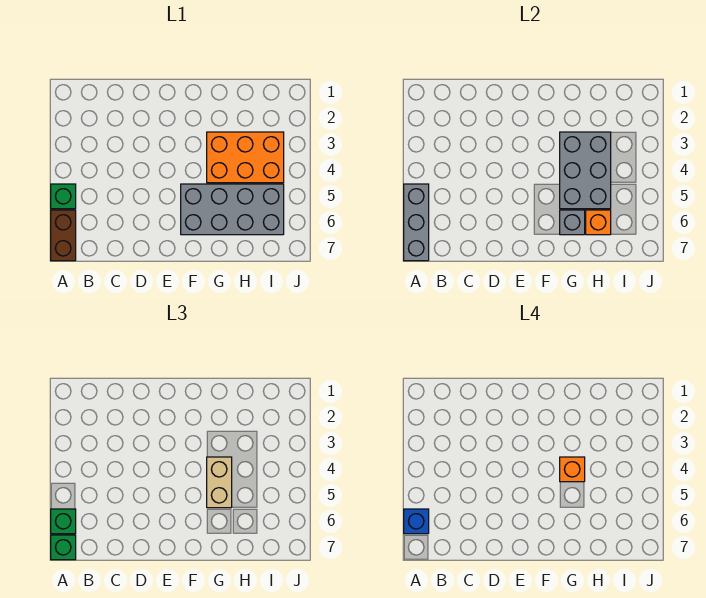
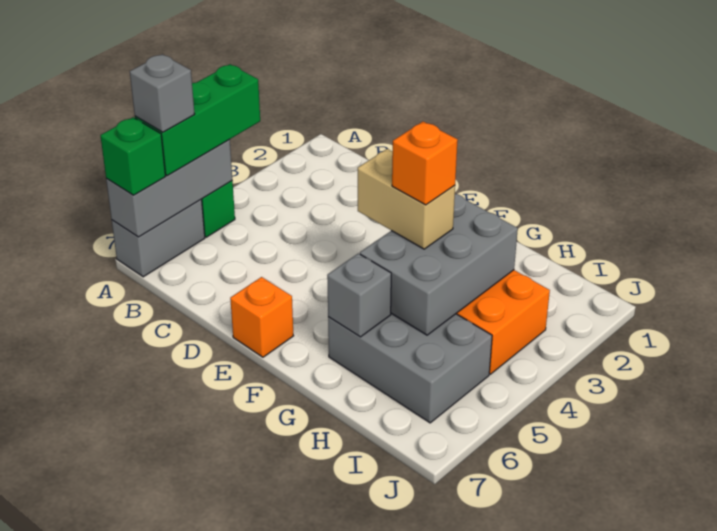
brown 1x2 brick [51,210,76,261] -> grey 1x2 brick [112,200,205,277]
green 1x1 brick [51,509,76,534] -> green 1x3 brick [135,64,260,176]
blue 1x1 brick [404,509,429,534] -> grey 1x1 brick [130,54,195,132]
grey 2x4 brick [181,184,284,235] -> grey 2x3 brick [328,314,492,423]
tan 1x2 brick [207,457,232,508] -> tan 1x2 brick turned to [358,149,455,249]
orange 1x1 brick [586,210,611,235] -> orange 1x1 brick moved to [230,277,293,357]

